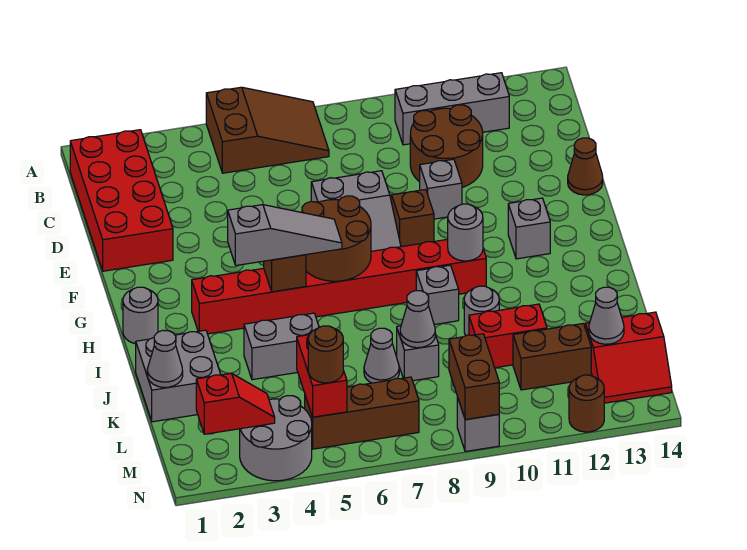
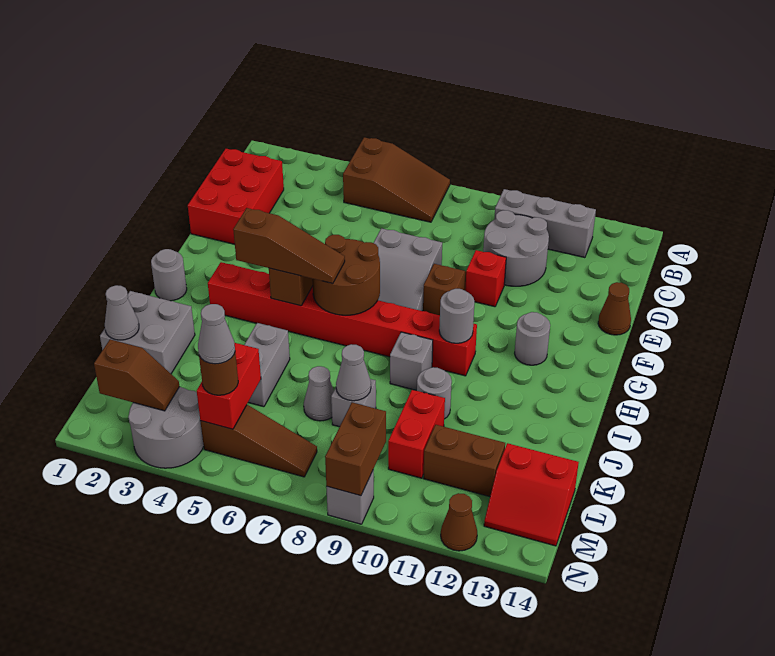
red 2x4 brick [70,130,173,271] -> red 2x3 brick [188,149,284,244]
brown 2x2 round brick [410,105,483,188] -> grey 2x2 round brick [483,210,549,286]
grey 1x1 brick [420,159,462,219] -> red 1x1 brick [465,250,506,307]
grey 1x1 brick [508,198,550,259] -> grey 1x1 round brick [515,312,550,365]
grey 1x3 slope [228,205,342,265] -> brown 1x3 slope [233,208,345,284]
grey 1x2 brick [244,313,319,380] -> grey 1x2 brick turned to [244,323,290,407]
red 1x2 brick [469,304,547,368] -> red 1x2 brick turned to [388,390,445,478]
grey 1x1 cone [589,287,624,344] -> grey 1x1 cone moved to [198,304,235,364]
red 1x2 slope [196,373,275,434] -> brown 1x2 slope [94,340,180,411]
brown 1x3 brick [305,377,419,449] -> brown 1x3 slope [200,405,317,477]
brown 1x1 round brick [569,375,604,432] -> brown 1x1 cone [441,493,477,551]

